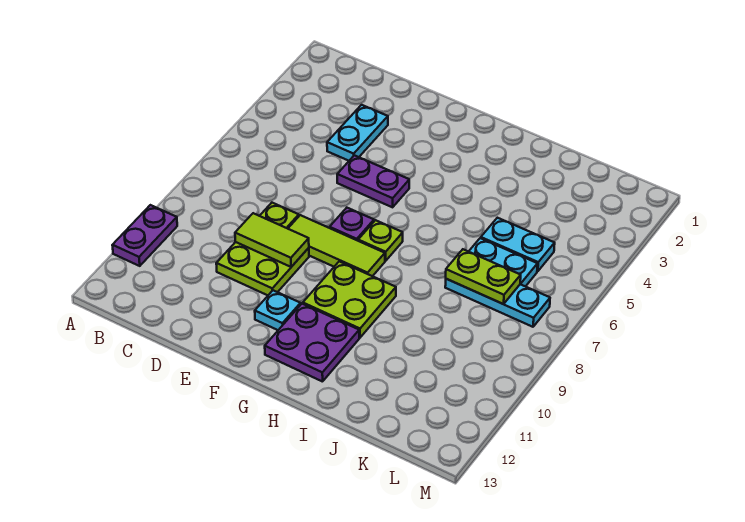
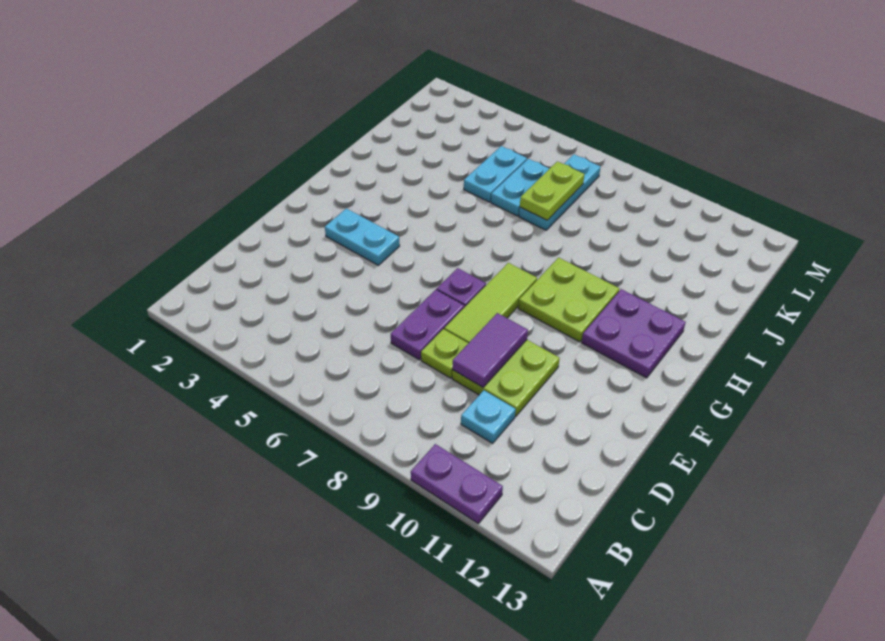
cyan 1x2 plate [327,105,388,161] -> cyan 1x2 plate moved to [325,208,400,265]
lime 1x2 tile [235,213,309,267] -> purple 1x2 tile [453,313,528,387]
purple 1x2 plate [337,155,409,207] -> purple 1x2 plate moved to [391,290,464,360]
cyan 1x1 plate [255,290,301,330] -> cyan 1x1 plate moved to [461,390,516,443]
lime 1x1 plate [358,220,403,261] -> none

